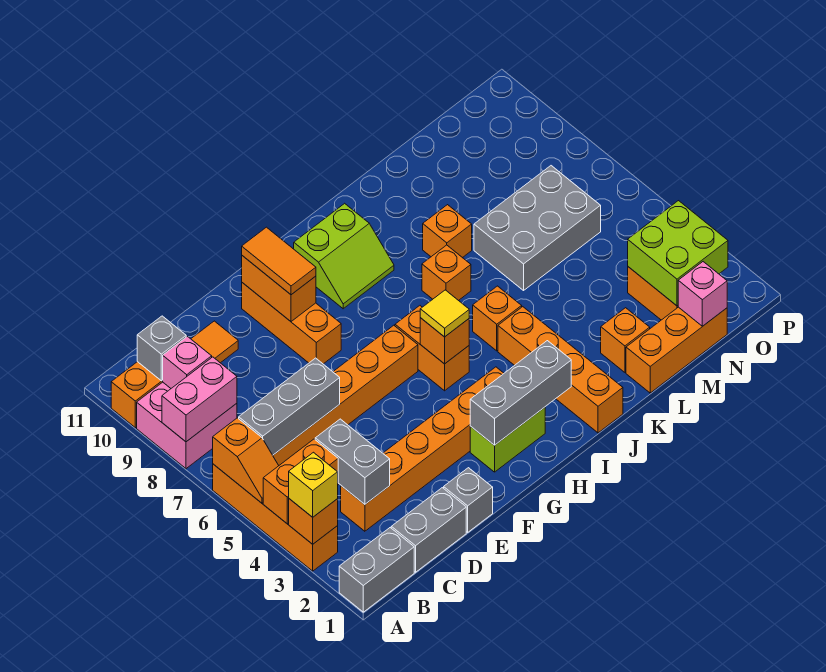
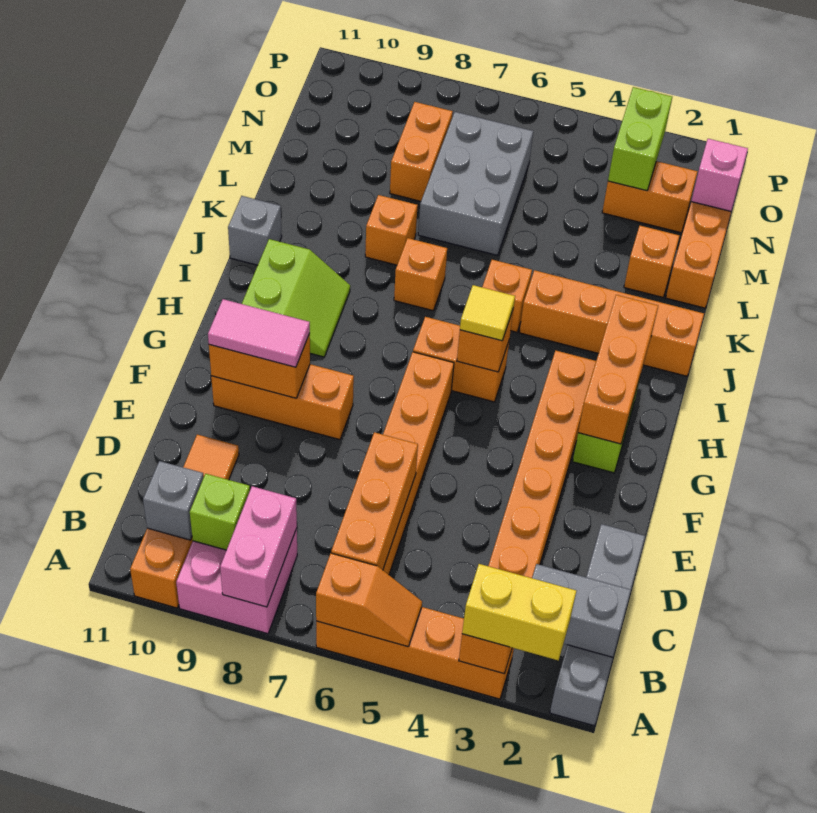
yellow 1x1 brick [289,452,338,517] -> yellow 1x2 brick [462,564,576,660]
orange 1x2 brick [263,439,338,524] -> orange 1x2 brick moved to [390,102,453,201]
grey 1x3 brick [239,358,340,455] -> orange 1x3 brick [331,432,418,570]
pink 1x1 brick [163,337,212,388] -> lime 1x1 brick [190,474,250,550]
grey 1x2 brick [315,419,390,504] -> grey 1x2 brick moved to [532,564,631,657]
grey 1x1 brick [444,468,493,532] -> grey 1x1 brick moved to [228,196,282,265]
orange 1x2 tile [242,227,316,295] -> pink 1x2 tile [208,299,310,367]
grey 1x3 brick [470,341,571,445] -> orange 1x3 brick [578,295,658,444]
lime 2x2 brick [628,201,728,306] -> lime 1x2 brick [608,87,672,191]

